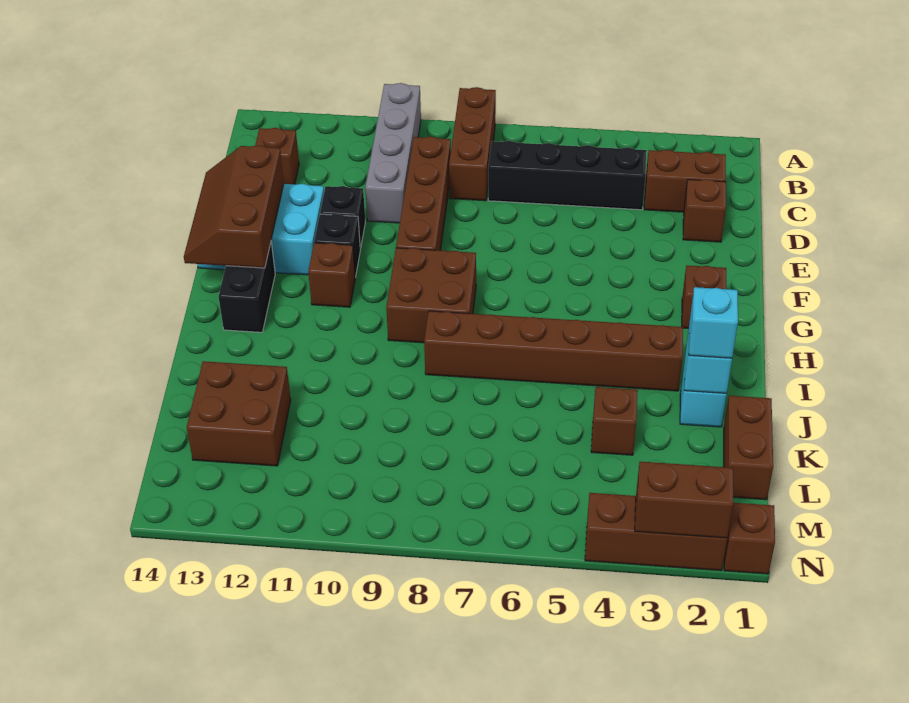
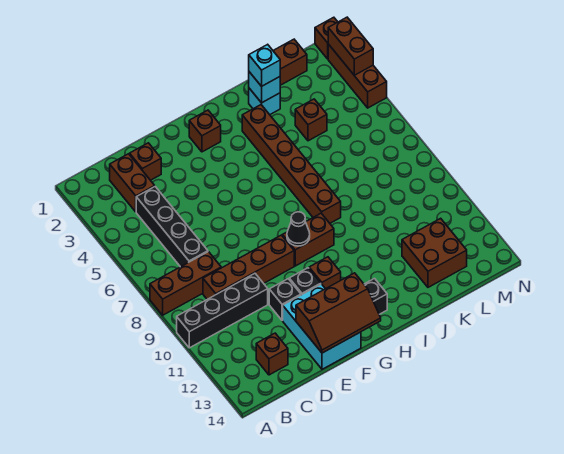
grey 1x4 brick [365,83,421,223] -> black 1x4 brick [177,273,268,348]
brown 2x2 brick [386,248,476,343] -> brown 1x2 brick [282,213,334,266]
none -> black 1x1 cone [287,212,310,246]

